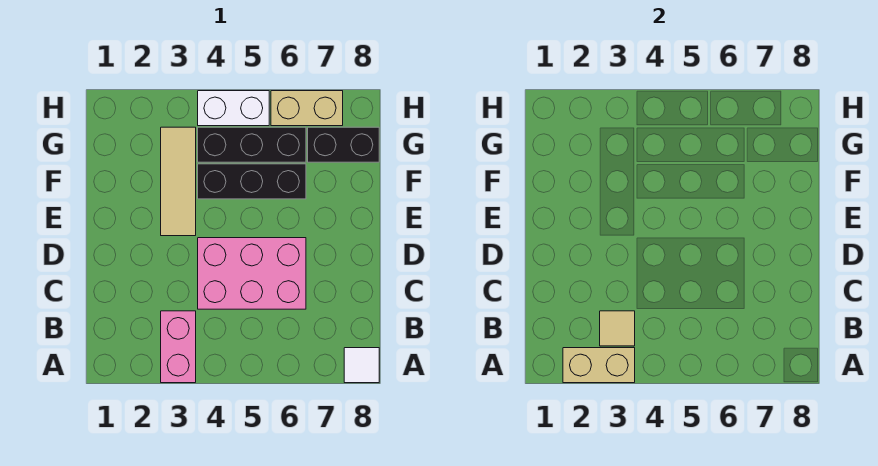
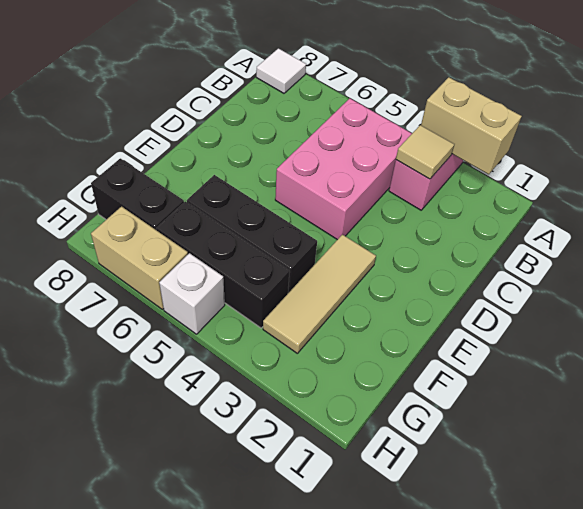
pink 2x3 brick [198,238,306,309] -> pink 2x3 brick turned to [275,98,412,240]
white 1x2 brick [198,91,269,126] -> white 1x1 brick [159,253,225,334]

